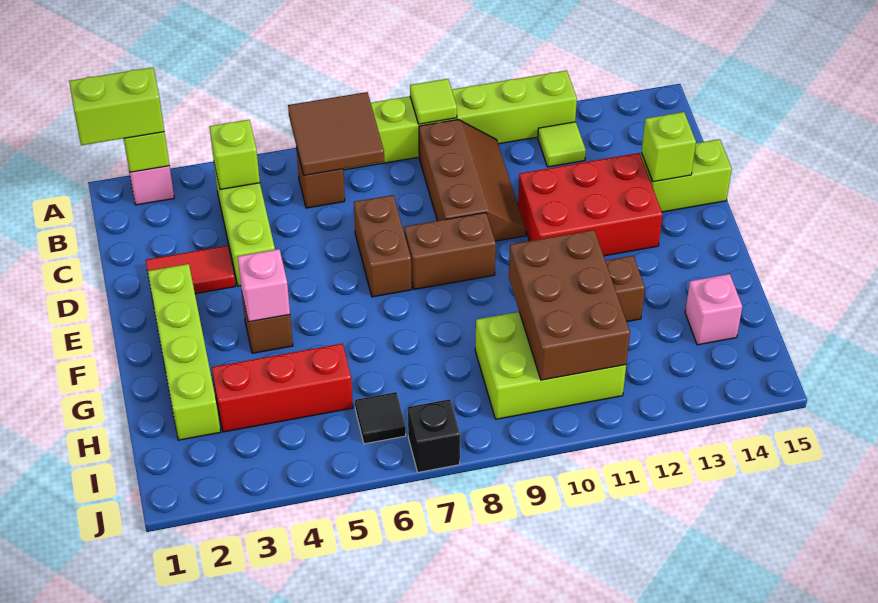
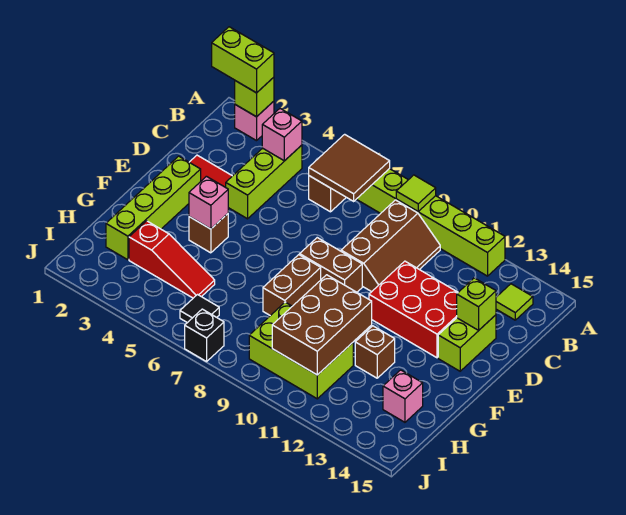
lime 1x1 brick [209,120,260,189] -> pink 1x1 brick [262,109,302,161]
lime 1x1 tile [538,122,586,167] -> lime 1x1 tile moved to [496,284,533,320]
brown 1x2 brick [354,195,412,297] -> brown 1x2 brick moved to [263,255,321,316]
lime 1x2 brick [641,139,732,212] -> lime 1x2 brick turned to [438,315,496,371]
red 1x3 brick [212,344,353,432] -> red 1x3 slope [129,221,215,298]

